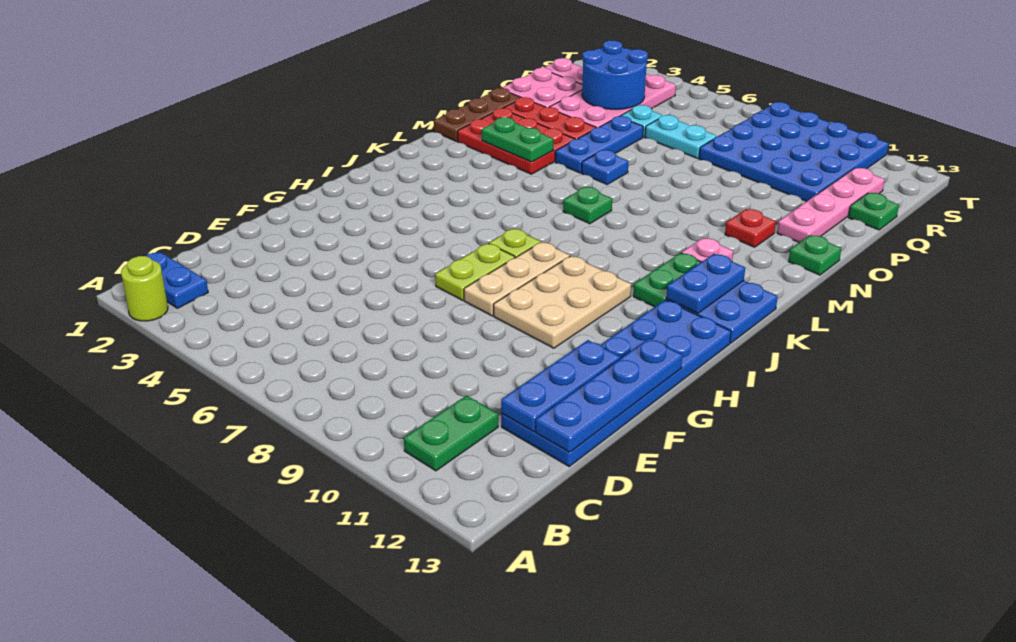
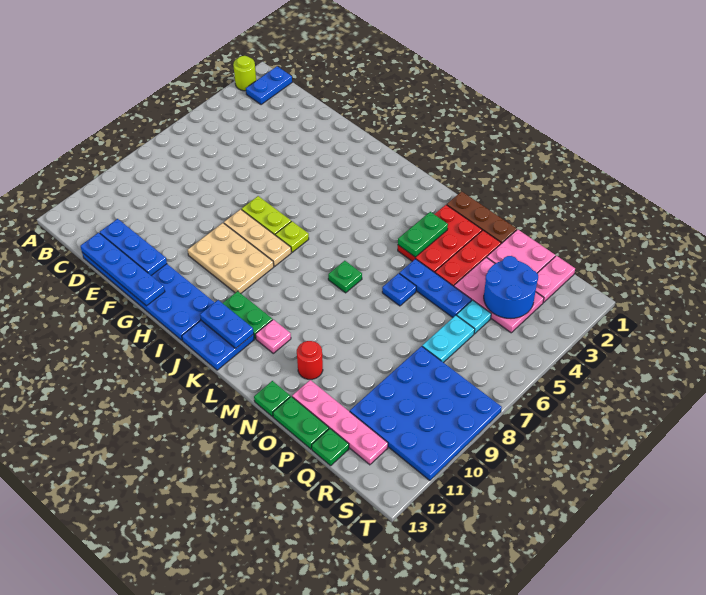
green 1x2 plate [404,396,498,471] -> green 1x2 plate moved to [273,396,329,449]
red 1x1 plate [725,209,776,247] -> red 1x1 round brick [297,341,323,379]
pink 2x4 plate [550,74,676,128] -> pink 2x3 plate [454,257,544,333]

